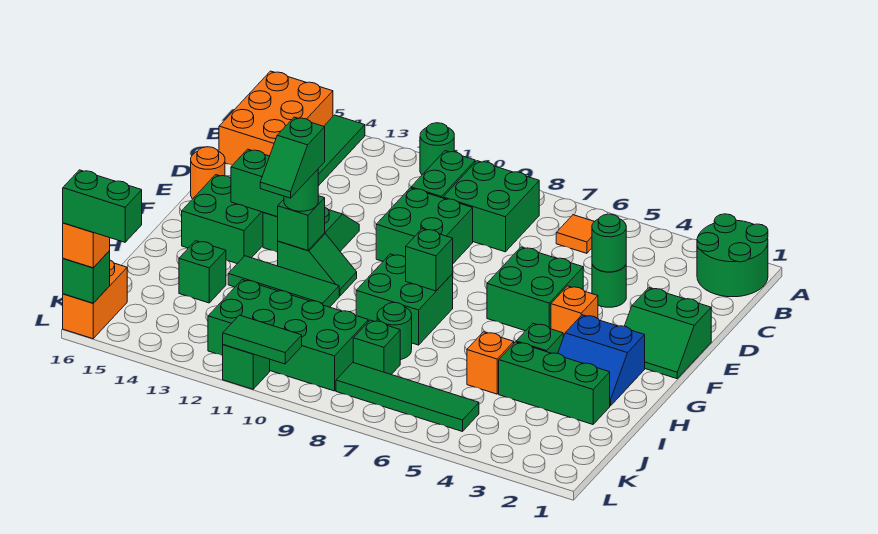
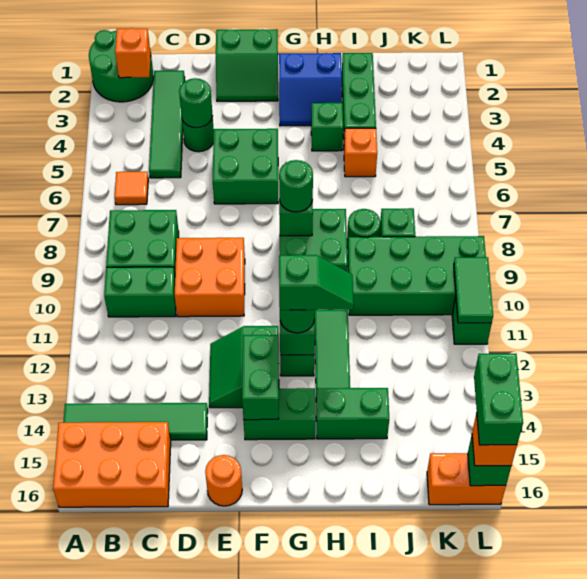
green 1x1 round brick [420,123,454,175] -> green 1x1 round brick moved to [279,160,313,212]
green 2x2 brick [376,188,473,263] -> orange 2x2 brick [175,238,245,317]
green 2x2 slope [625,288,711,379] -> green 2x2 slope turned to [216,29,278,101]
orange 1x1 brick [551,286,598,337] -> orange 1x1 brick moved to [115,28,151,78]
green 2x2 brick [182,175,263,264] -> green 1x2 brick [244,388,316,440]
blue 2x2 slope [558,315,645,406] -> blue 2x2 slope turned to [279,53,342,126]
green 1x1 brick [179,241,226,303] -> green 1x2 brick [316,388,389,439]
green 2x4 brick [208,280,368,391] -> green 2x4 brick turned to [347,236,486,315]
green 1x4 tile [336,363,479,432] -> green 1x4 tile moved to [149,71,185,178]

